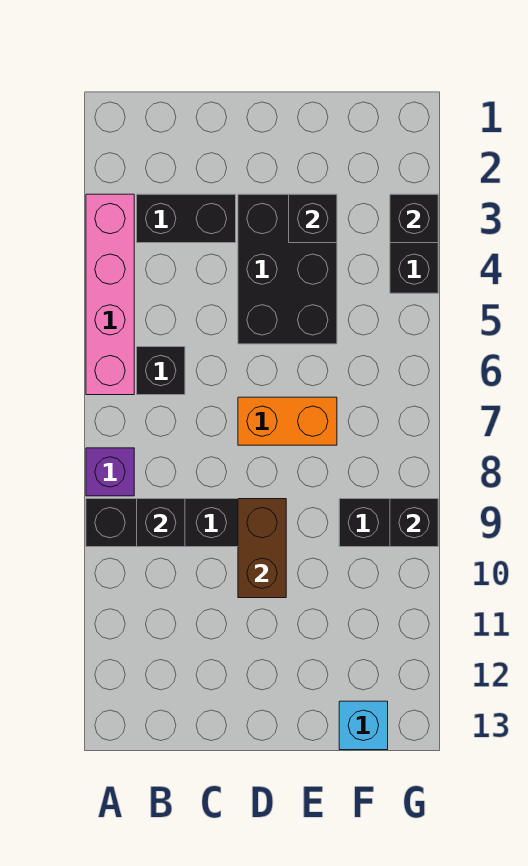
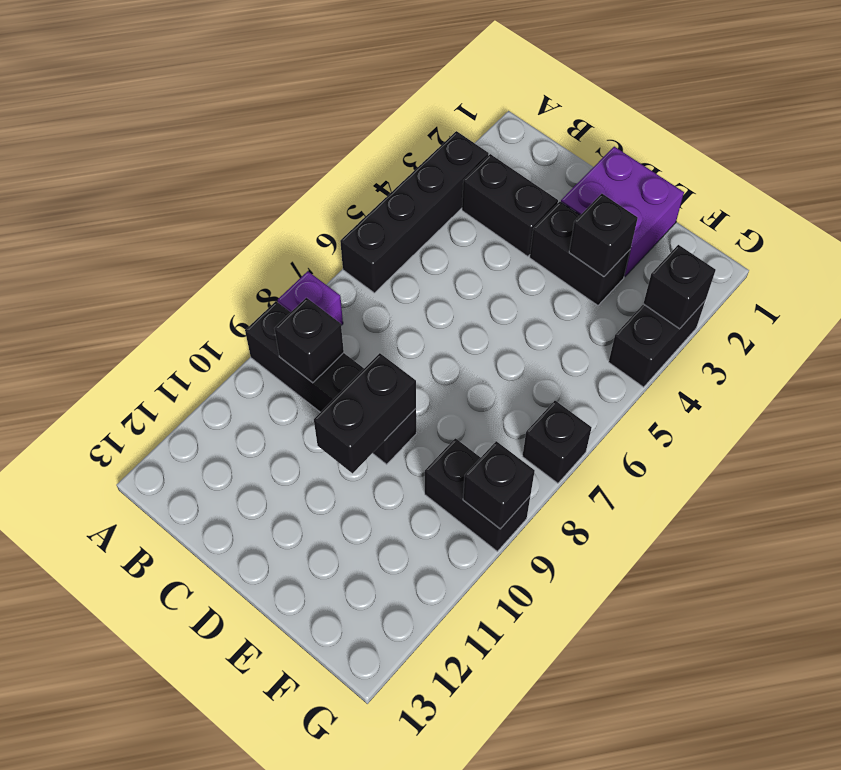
pink 1x4 brick [86,194,134,395] -> black 1x4 brick [340,131,489,293]
black 1x1 brick [137,347,185,395] -> black 1x1 brick moved to [522,401,592,483]
none -> purple 2x2 brick [561,147,684,277]
black 2x3 brick [238,194,337,344] -> black 1x2 brick [530,202,630,305]
orange 1x2 brick [238,397,337,445] -> none
brown 1x2 brick [238,499,286,598] -> black 1x2 brick [314,353,416,473]
cyan 1x1 brick [339,701,388,750] -> none

